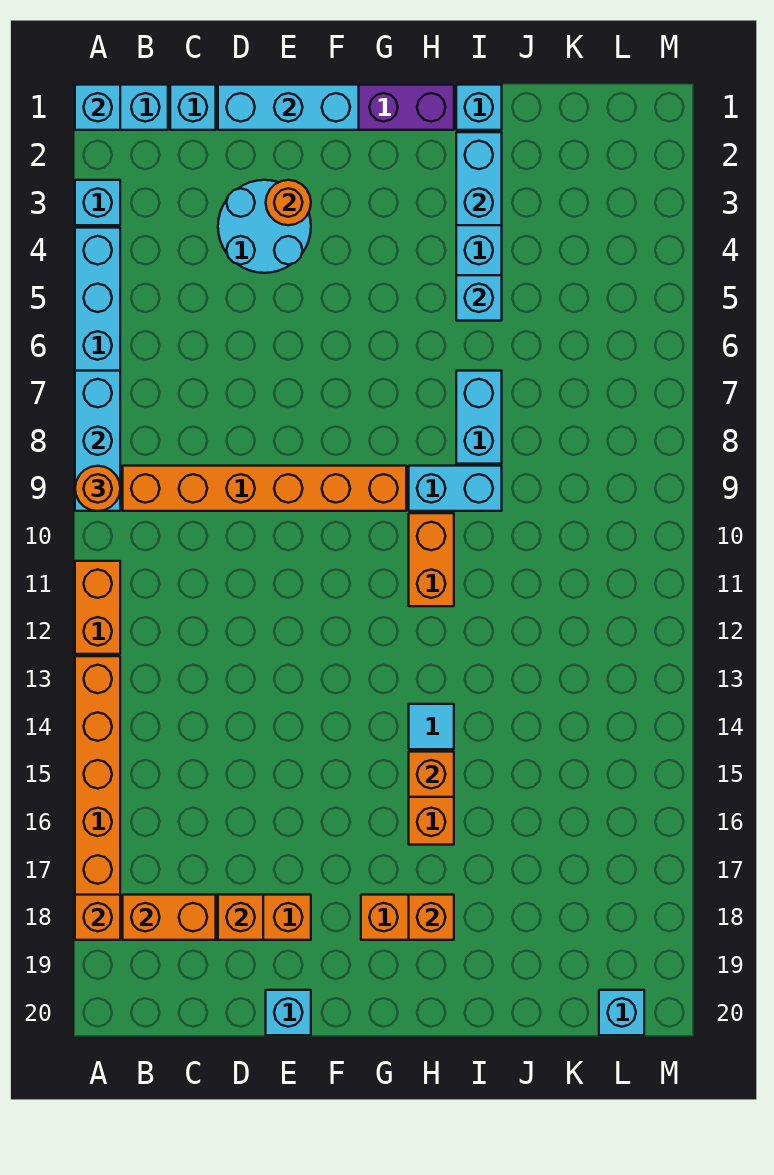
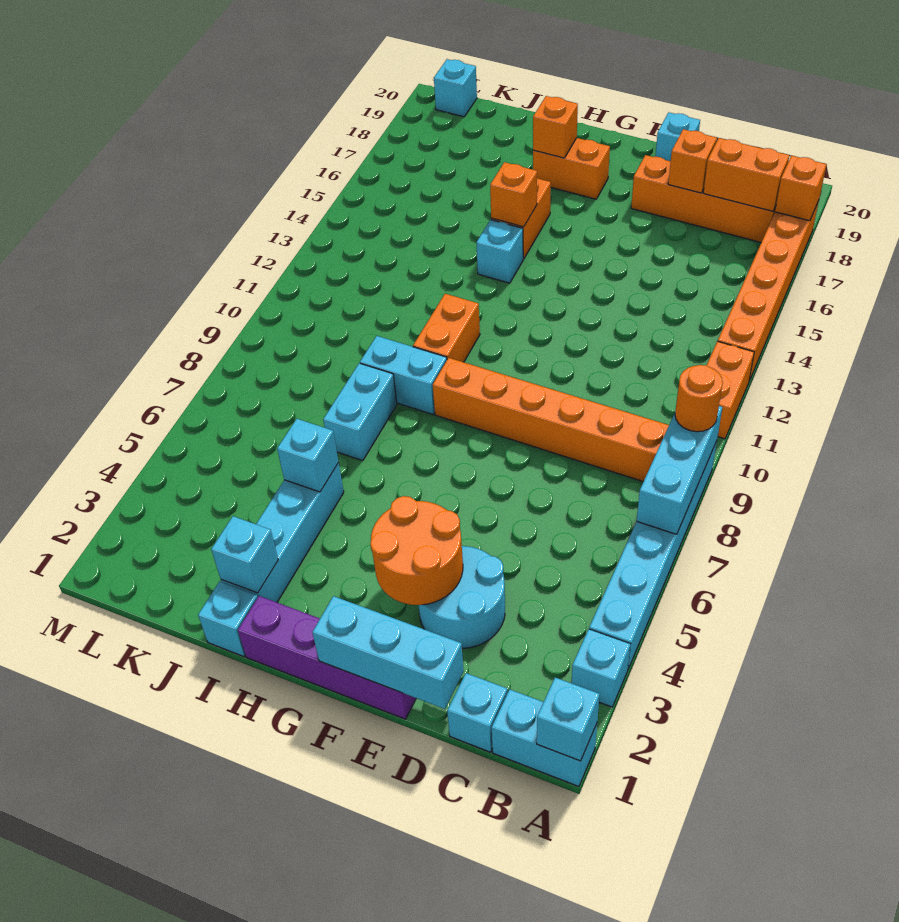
orange 1x1 round brick [266,180,311,225] -> orange 2x2 round brick [370,496,463,605]
cyan 1x1 tile [409,704,454,749] -> cyan 1x1 brick [476,220,523,283]
cyan 1x2 brick [456,132,502,225] -> cyan 1x1 brick [211,516,278,593]

